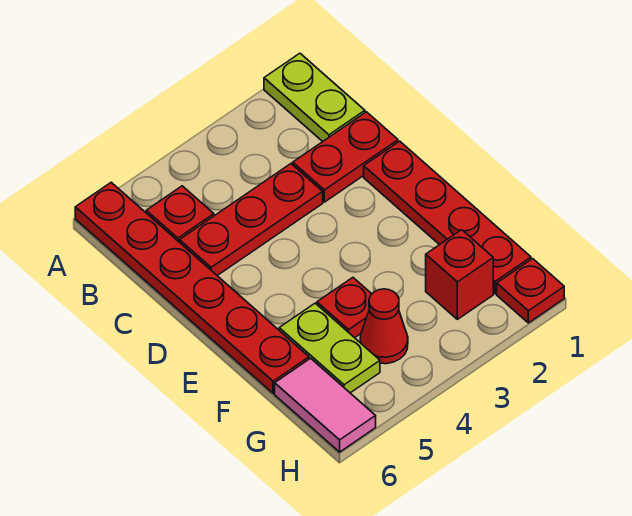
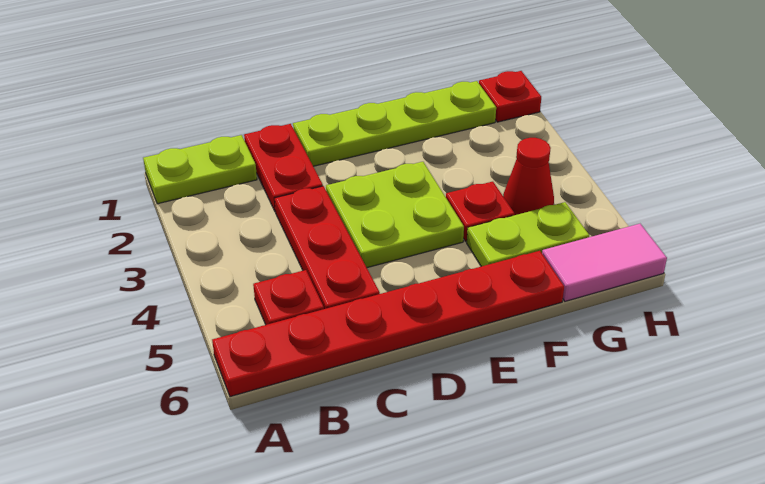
red 1x4 plate [364,141,531,294] -> lime 1x4 plate [293,81,496,166]
none -> lime 2x2 plate [326,162,464,268]
red 1x1 brick [426,230,493,319] -> none

